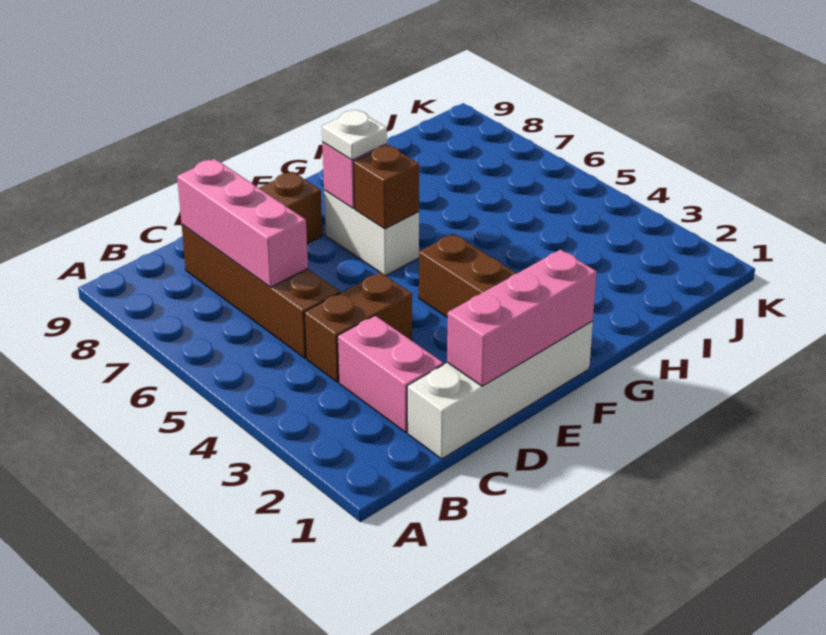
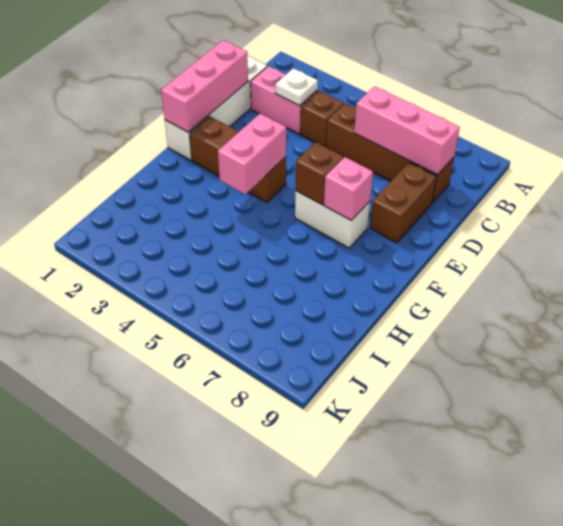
brown 1x2 brick [304,272,412,382] -> brown 1x1 brick [300,91,343,146]
none -> pink 1x2 brick [218,114,286,194]
white 1x1 plate [322,110,387,160] -> white 1x1 plate moved to [275,68,318,106]

